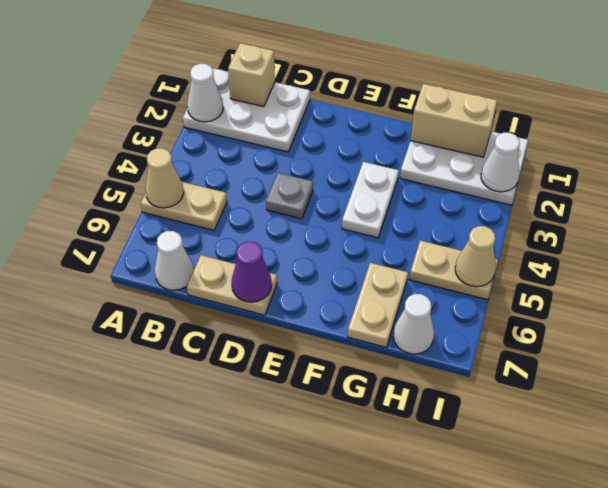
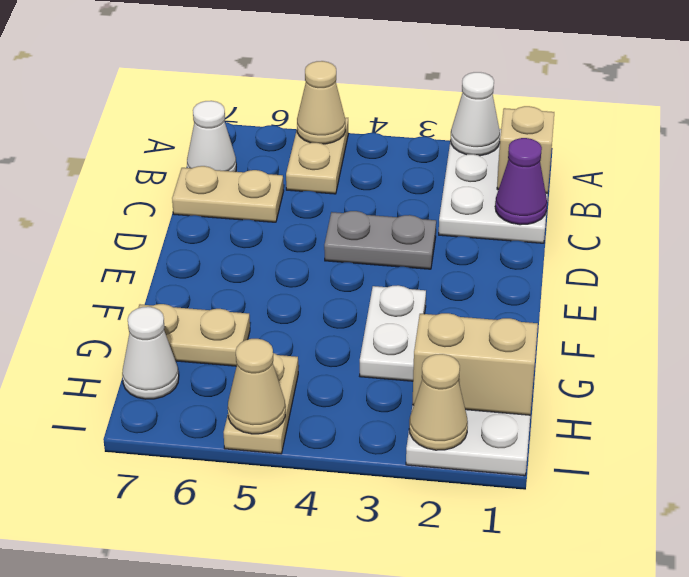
tan 1x2 plate [187,255,277,315] -> tan 1x2 plate turned to [172,166,284,222]
grey 1x1 plate [266,173,313,219] -> grey 1x2 plate [324,211,436,269]
purple 1x1 cone [231,241,272,302] -> purple 1x1 cone moved to [495,138,547,225]
white 1x2 plate [342,162,399,238] -> white 1x2 plate turned to [360,285,426,381]
tan 1x2 brick [410,84,497,157] -> tan 1x2 brick turned to [412,313,538,415]
white 1x1 cone [481,133,520,192] -> tan 1x1 cone [409,354,468,450]

